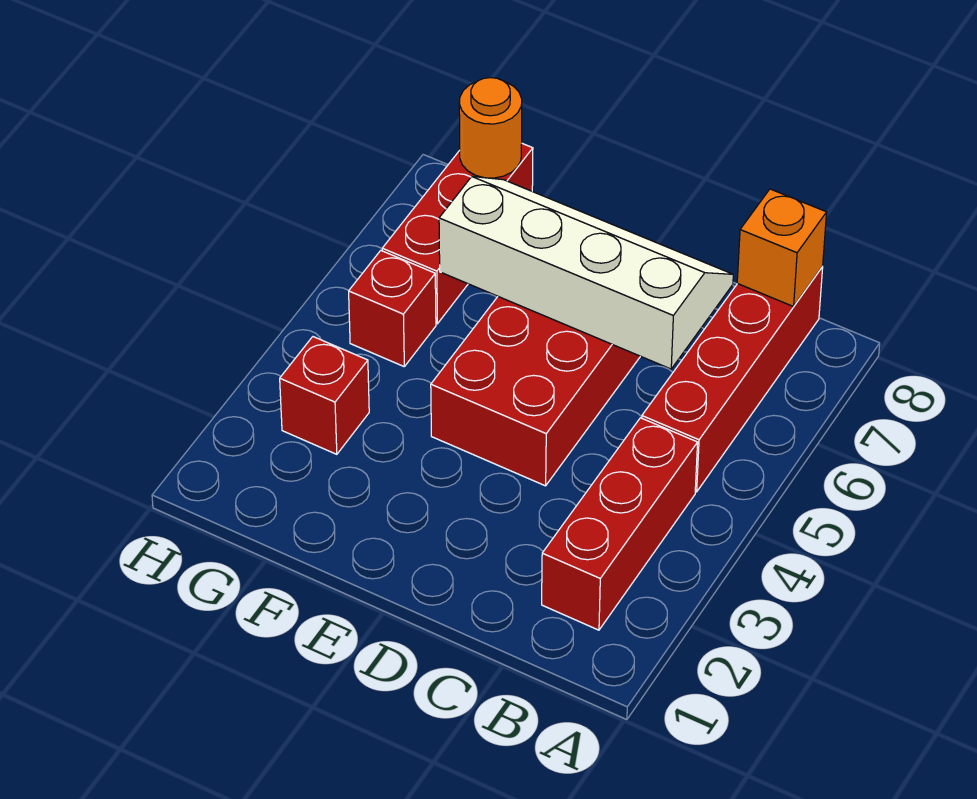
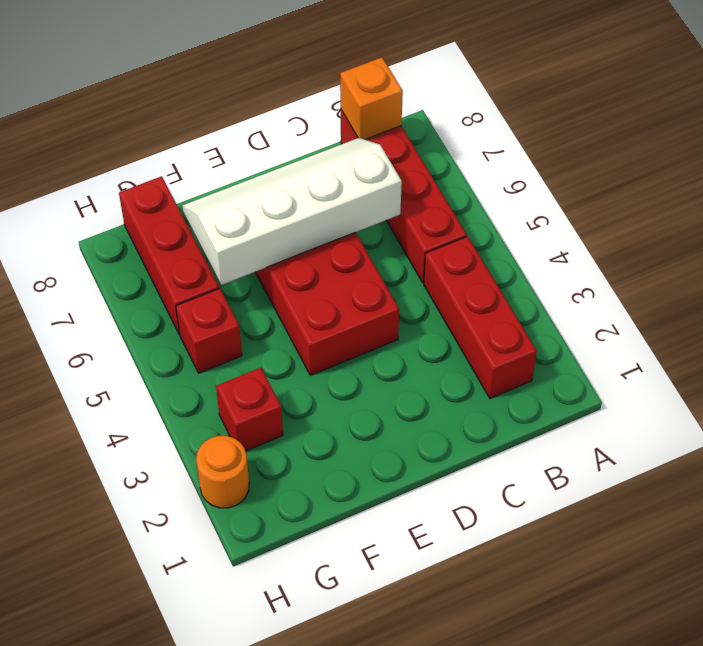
orange 1x1 round brick [459,78,522,178] -> orange 1x1 round brick moved to [196,436,249,508]

